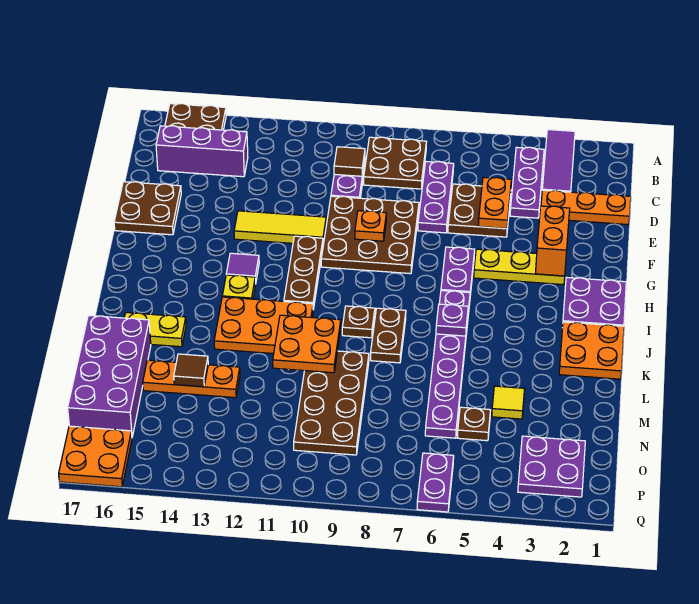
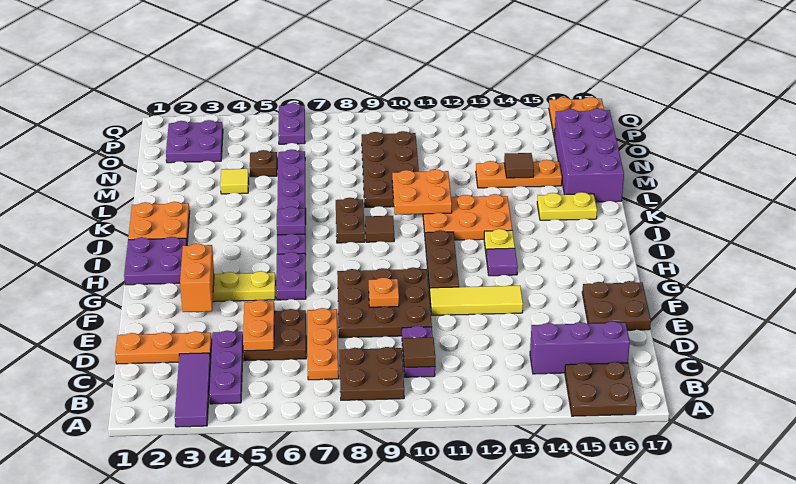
purple 1x3 plate [418,162,454,233] -> orange 1x3 plate [307,308,339,380]
brown 1x1 plate [342,306,375,338] -> brown 1x1 tile [365,216,394,242]

